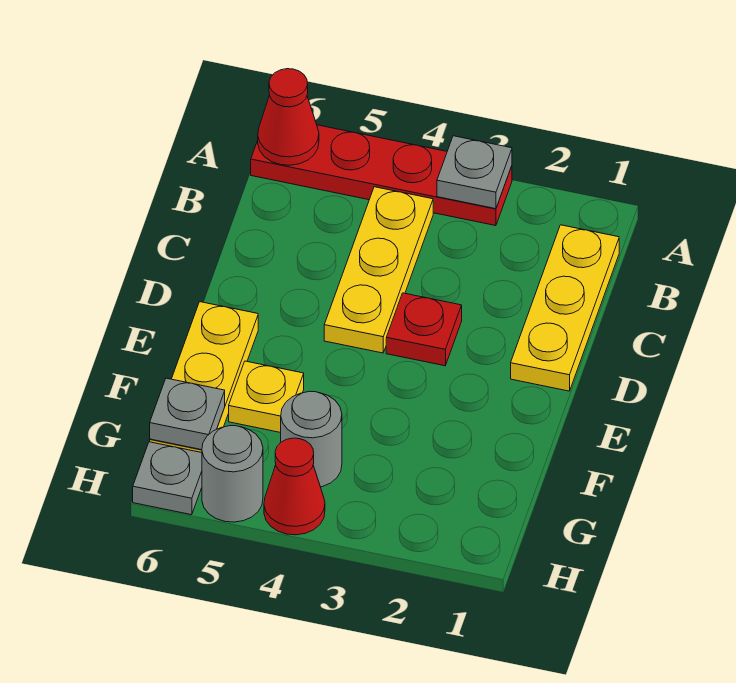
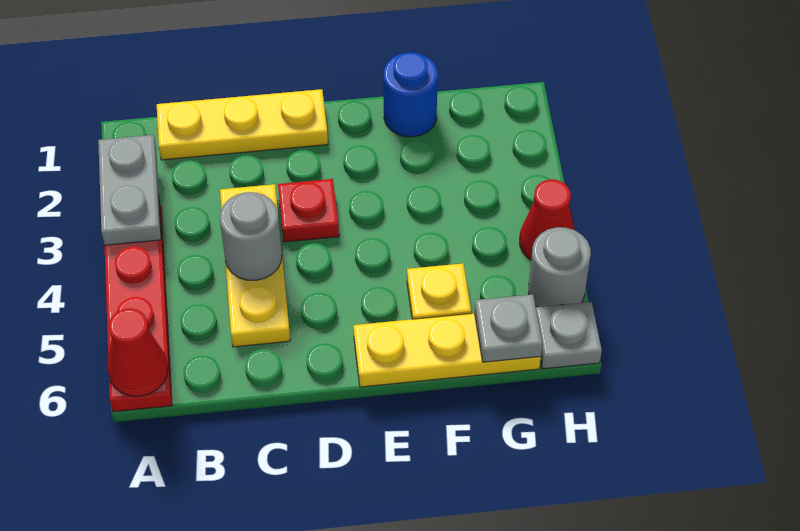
grey 1x1 plate [437,136,512,209] -> grey 1x2 plate [98,135,161,245]
yellow 1x3 plate [324,187,433,353] -> yellow 1x3 plate turned to [220,184,290,347]
none -> blue 1x1 round brick [383,52,438,137]
grey 1x1 round brick [281,391,342,487] -> grey 1x1 round brick moved to [220,192,282,280]

